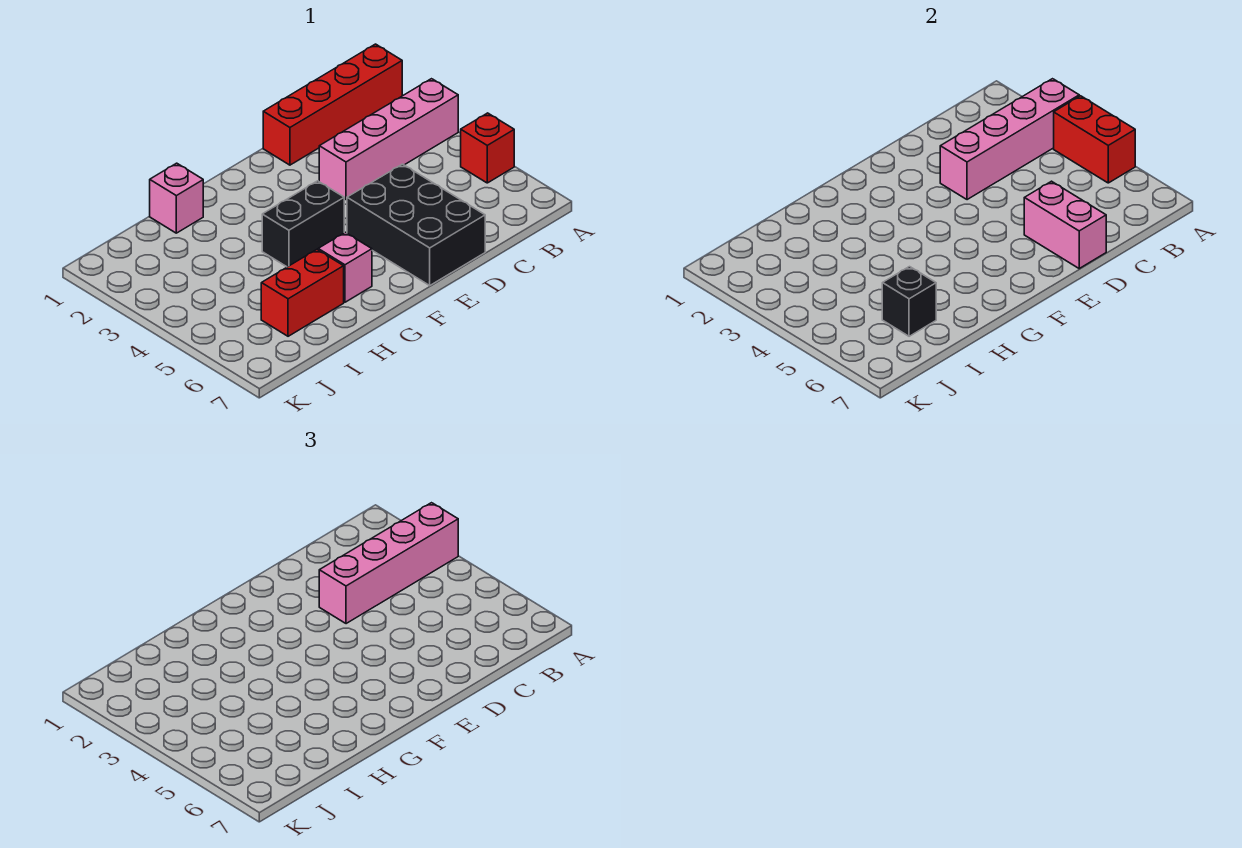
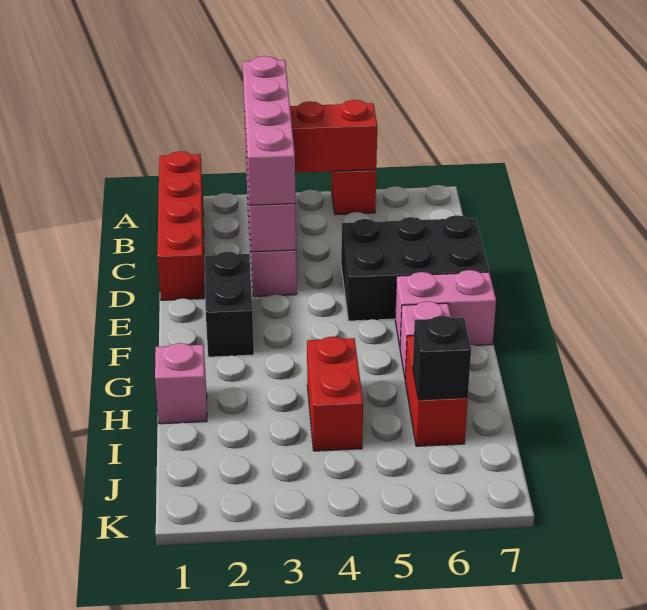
pink 1x2 brick [1024,181,1106,268] -> pink 1x2 brick moved to [395,270,496,346]
black 1x2 brick [262,181,344,267] -> black 1x2 brick moved to [205,252,254,357]
none -> red 1x2 brick [307,337,363,451]

